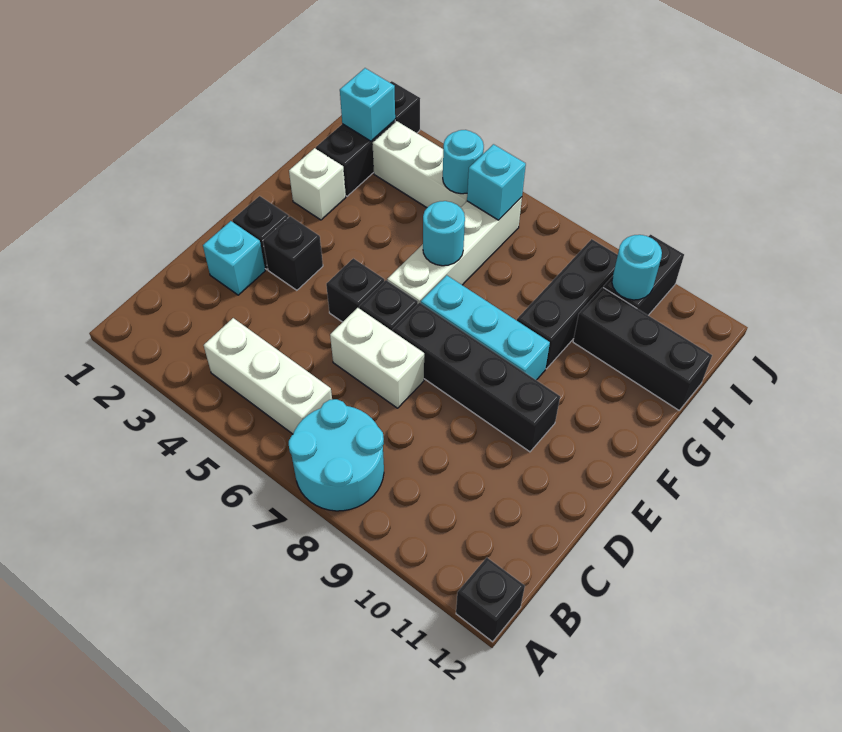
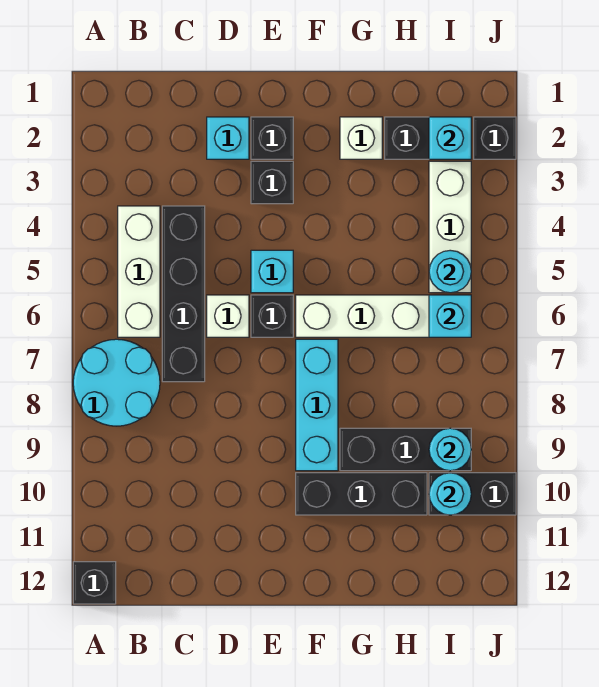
white 1x2 brick [330,308,424,408] -> white 1x1 brick [207,295,249,337]
black 1x1 brick [326,258,384,322] -> cyan 1x1 brick [251,250,293,293]
black 1x4 brick [393,303,560,452] -> black 1x4 brick moved to [162,206,205,382]
cyan 1x1 round brick [423,201,465,266] -> cyan 1x1 round brick moved to [429,428,471,471]
black 1x3 brick [573,287,712,410] -> black 1x3 brick turned to [296,473,427,515]

